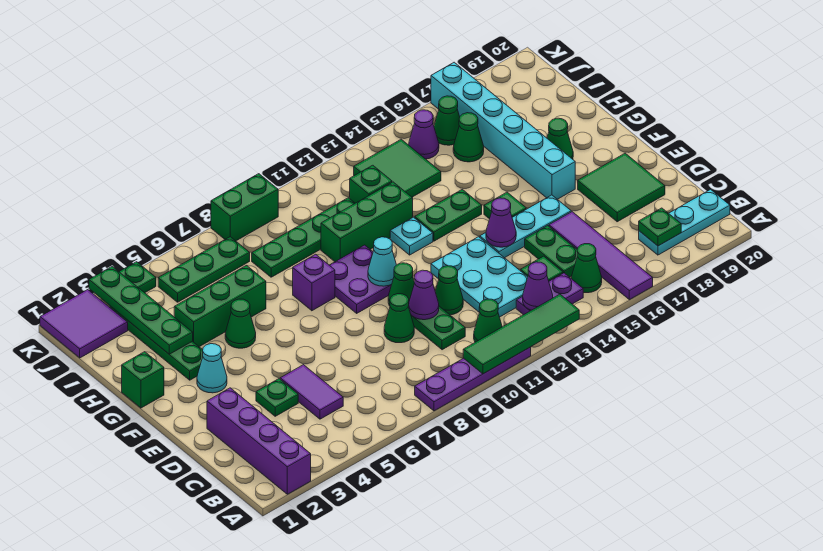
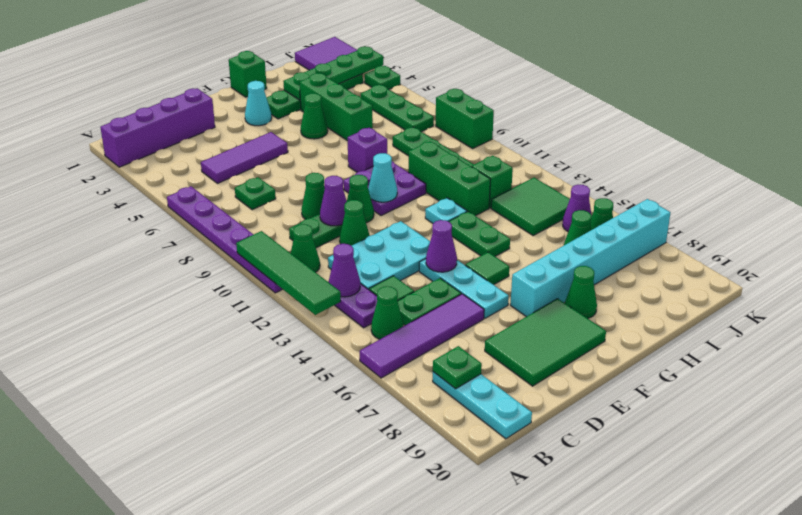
purple 1x4 plate [415,347,531,411] -> purple 1x6 plate [167,186,282,293]
purple 1x2 tile [280,365,343,419] -> purple 1x3 tile [201,132,288,183]
green 1x1 plate [256,379,298,416] -> green 1x1 plate moved to [235,177,276,210]
green 2x2 tile [578,153,665,222] -> green 2x3 tile [485,299,606,386]

